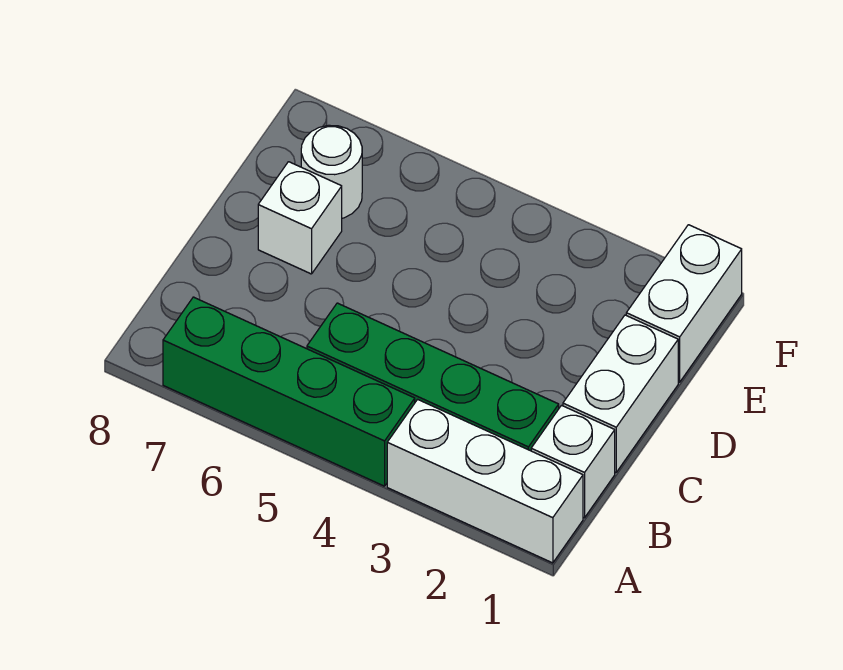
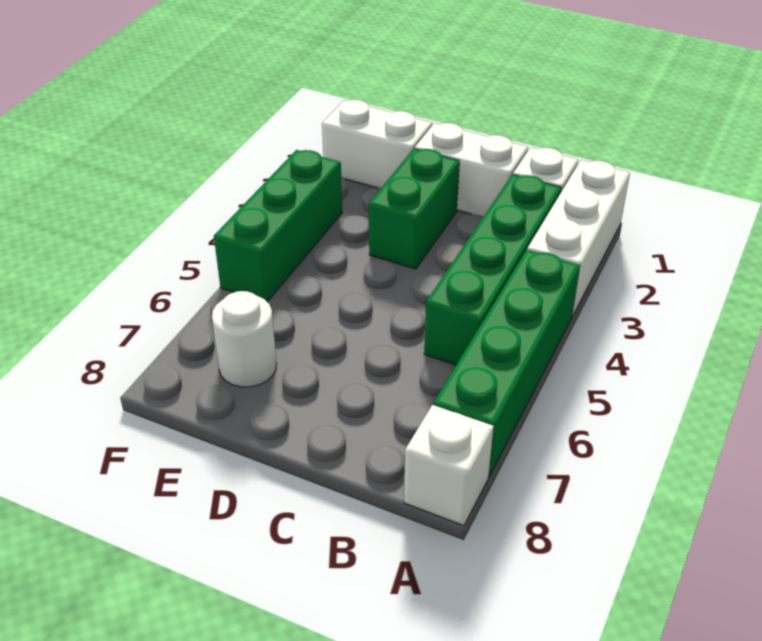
none -> green 1x2 brick [369,149,460,269]
white 1x1 brick [258,162,342,274] -> white 1x1 brick moved to [404,405,494,526]
none -> green 1x3 brick [214,150,342,302]

